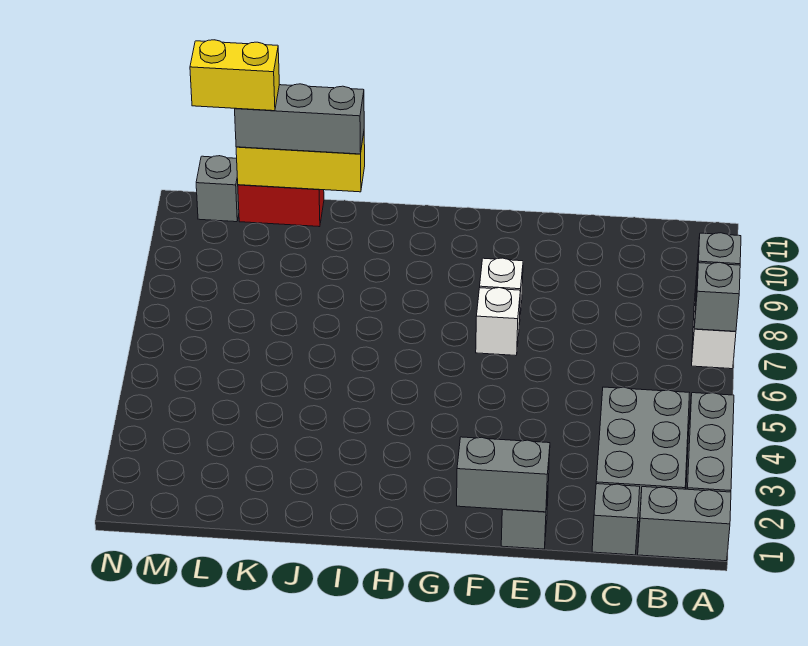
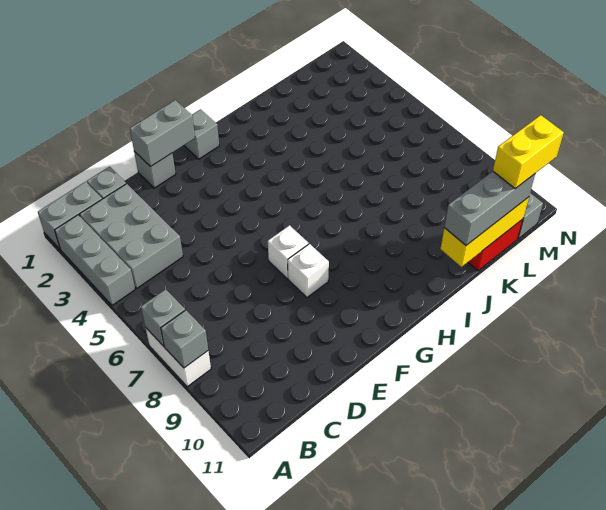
none -> grey 1x1 brick [184,109,219,159]

